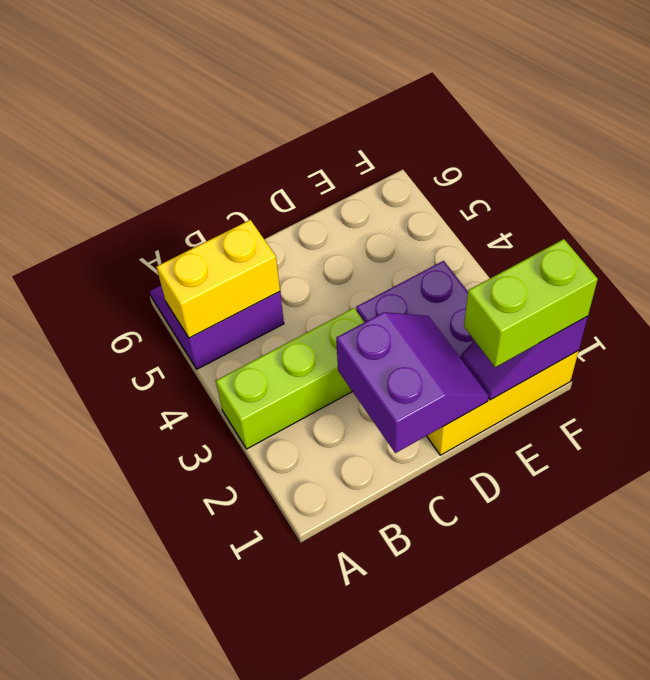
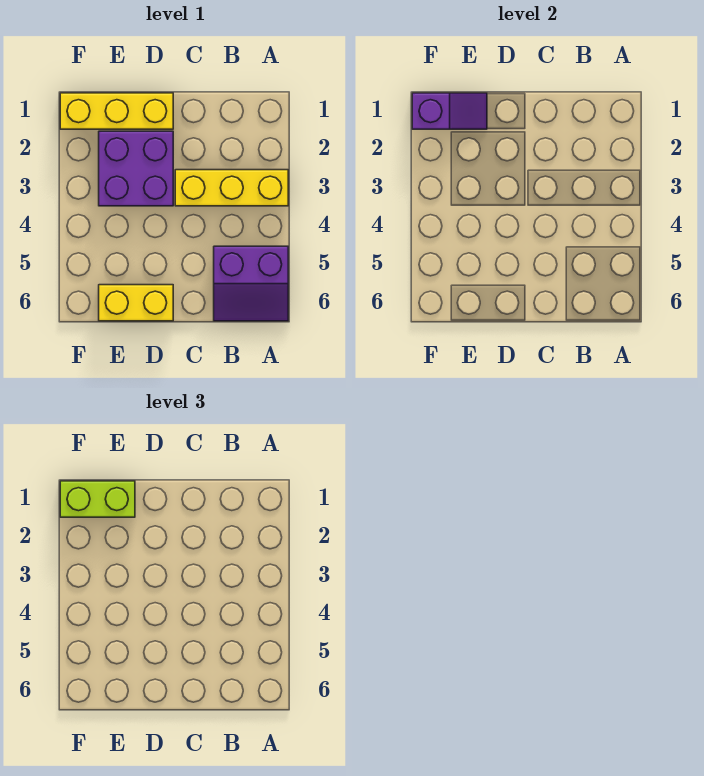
lime 1x3 brick [216,308,364,449] -> yellow 1x3 brick [175,170,288,206]
yellow 1x2 brick [157,220,280,338] -> yellow 1x2 brick moved to [99,285,173,321]
purple 2x2 slope [336,312,489,453] -> none

